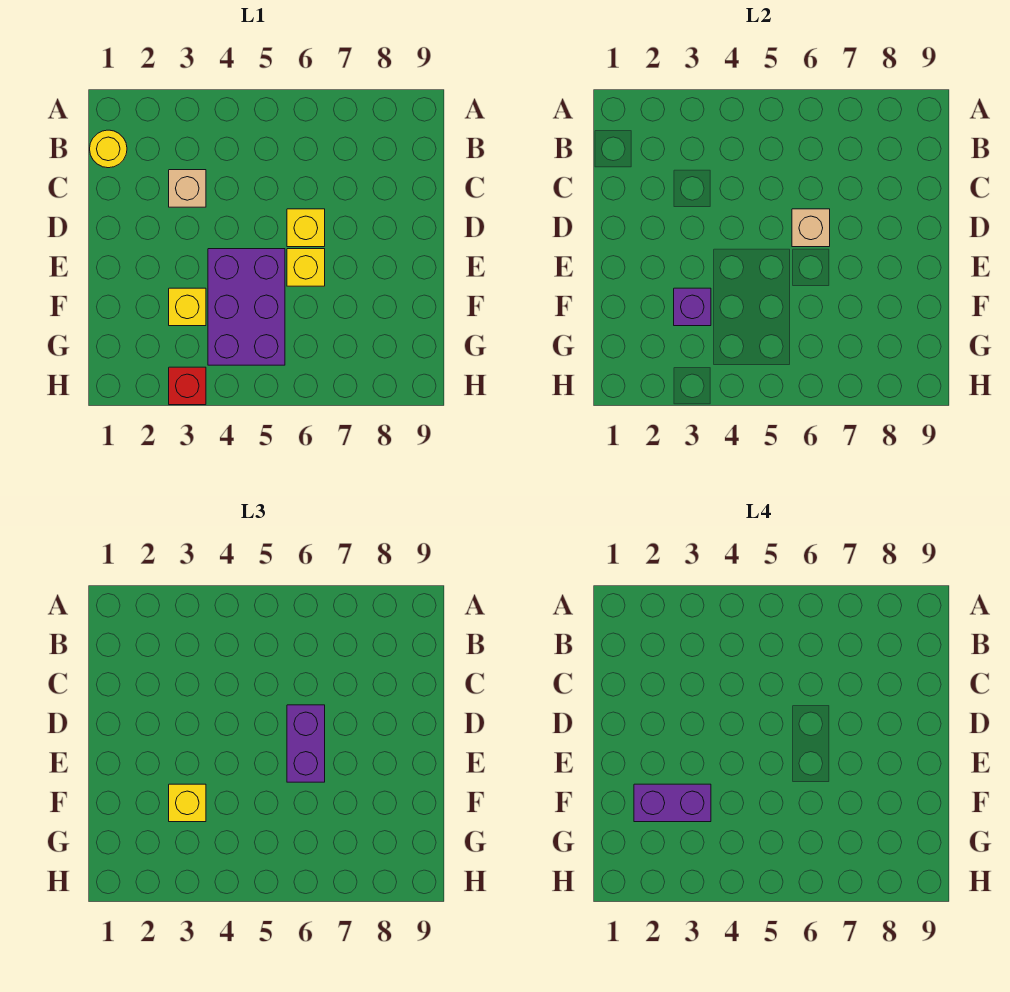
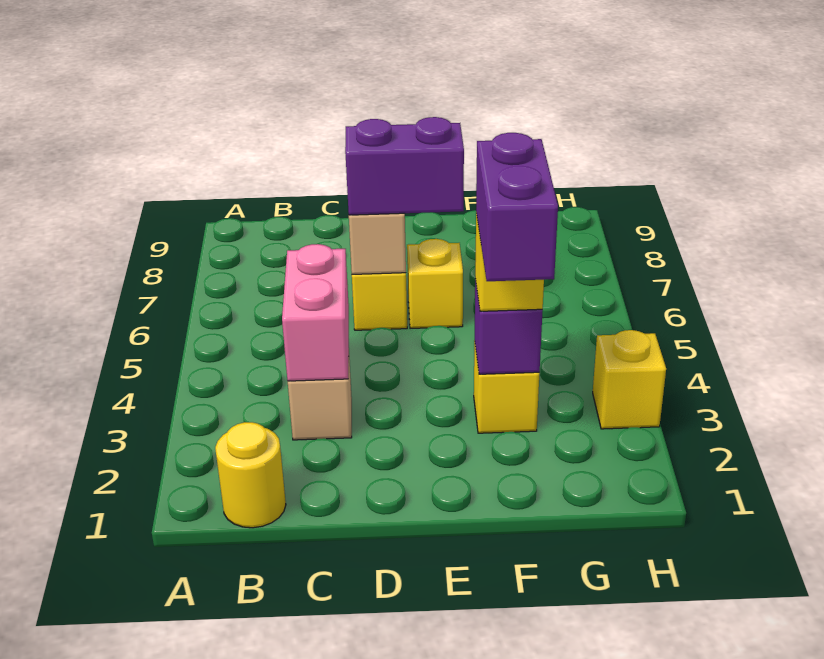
none -> pink 1x2 brick [282,244,349,381]
purple 2x3 brick [208,249,285,365] -> none
red 1x1 brick [169,367,206,405] -> yellow 1x1 brick [593,330,666,429]

